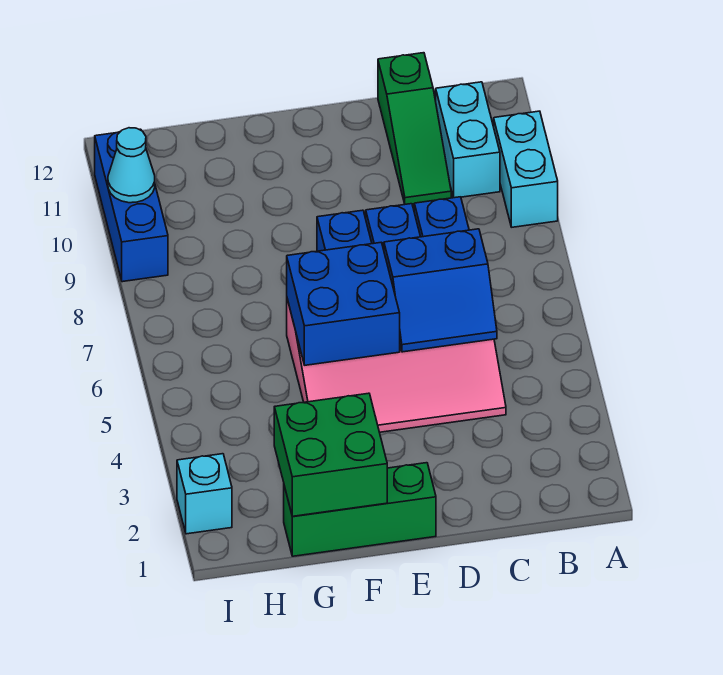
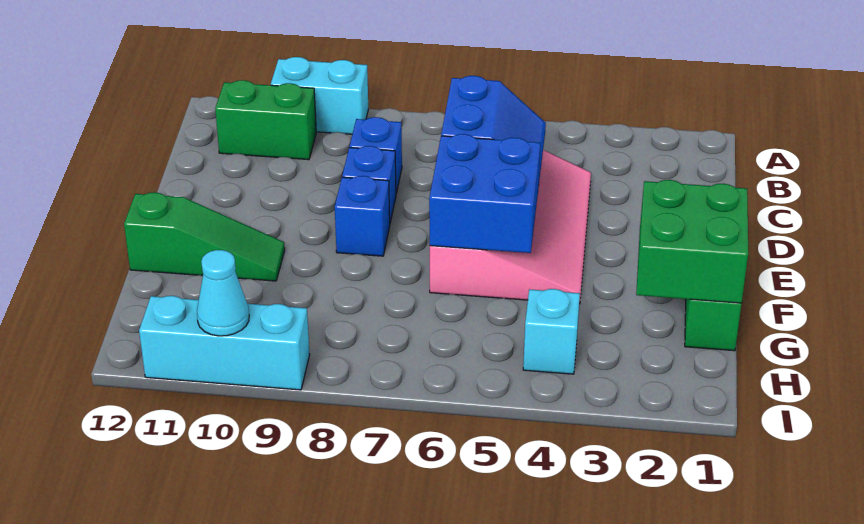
cyan 1x2 brick [436,82,500,198] -> green 1x2 brick [215,80,316,160]
green 1x3 slope [378,53,451,204] -> green 1x3 slope moved to [124,192,285,281]
cyan 1x1 brick [177,454,232,534] -> cyan 1x1 brick moved to [523,289,580,374]
blue 1x3 brick [95,129,168,282] -> cyan 1x3 brick [139,296,310,390]

